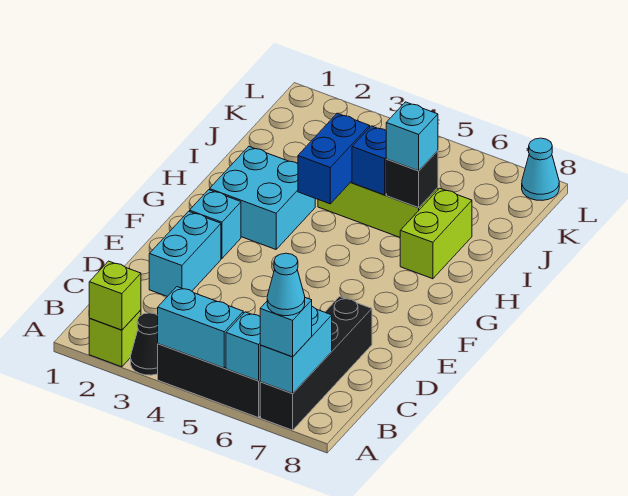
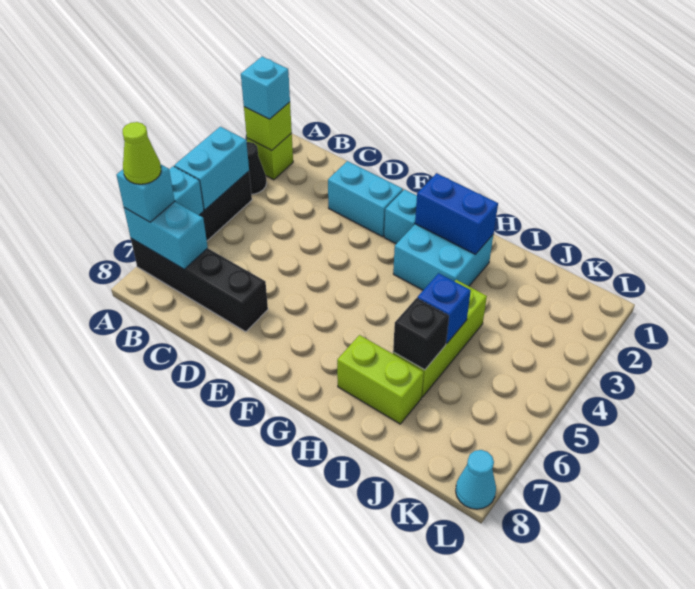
cyan 1x1 cone [267,253,305,316] -> lime 1x1 cone [123,122,161,184]
blue 1x2 brick [298,113,370,204] -> blue 1x2 brick moved to [415,173,498,254]
cyan 1x1 brick [386,102,438,171] -> cyan 1x1 brick moved to [241,57,290,119]

